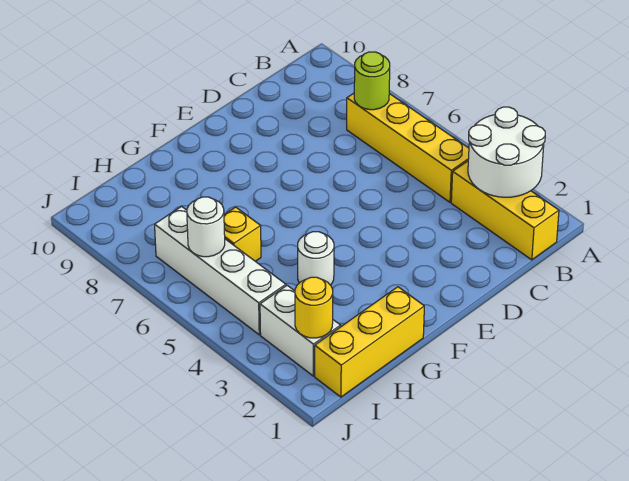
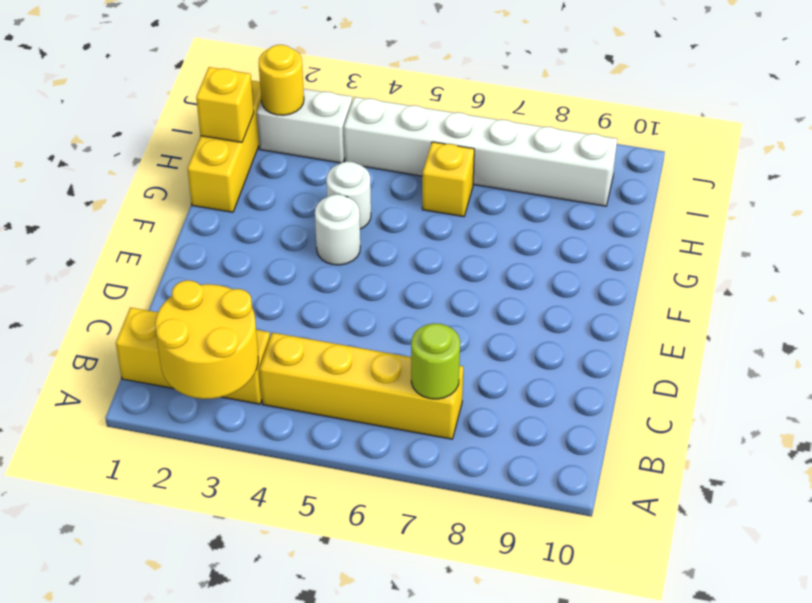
white 2x2 round brick [468,107,545,197] -> yellow 2x2 round brick [155,280,258,399]
none -> yellow 1x1 brick [196,67,254,142]
white 1x4 brick [155,207,286,335] -> white 1x6 brick [344,97,617,206]
white 1x1 round brick [187,197,225,257] -> white 1x1 round brick moved to [315,194,360,265]

